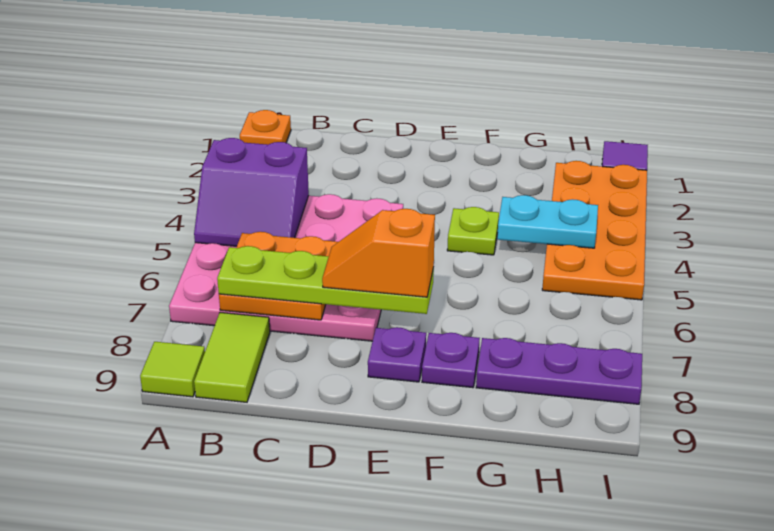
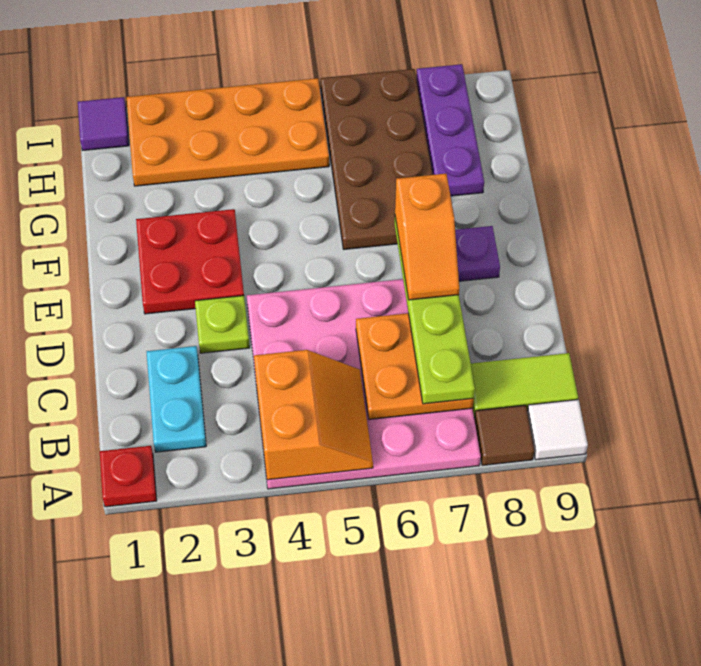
orange 1x1 plate [240,110,291,145] -> red 1x1 plate [100,446,157,507]
purple 2x2 slope [194,138,309,246] -> orange 2x2 slope [254,350,373,480]
none -> brown 1x1 tile [474,405,534,465]
lime 1x1 tile [140,342,205,397] -> white 1x1 tile [527,400,588,460]
none -> red 2x2 plate [136,209,244,314]
lime 1x1 plate [447,207,499,255] -> lime 1x1 plate moved to [195,296,250,353]
none -> brown 2x4 plate [321,69,433,249]
purple 1x1 plate [422,333,480,388] -> none
cyan 1x2 plate [497,195,598,248] -> cyan 1x2 plate moved to [146,346,206,452]

